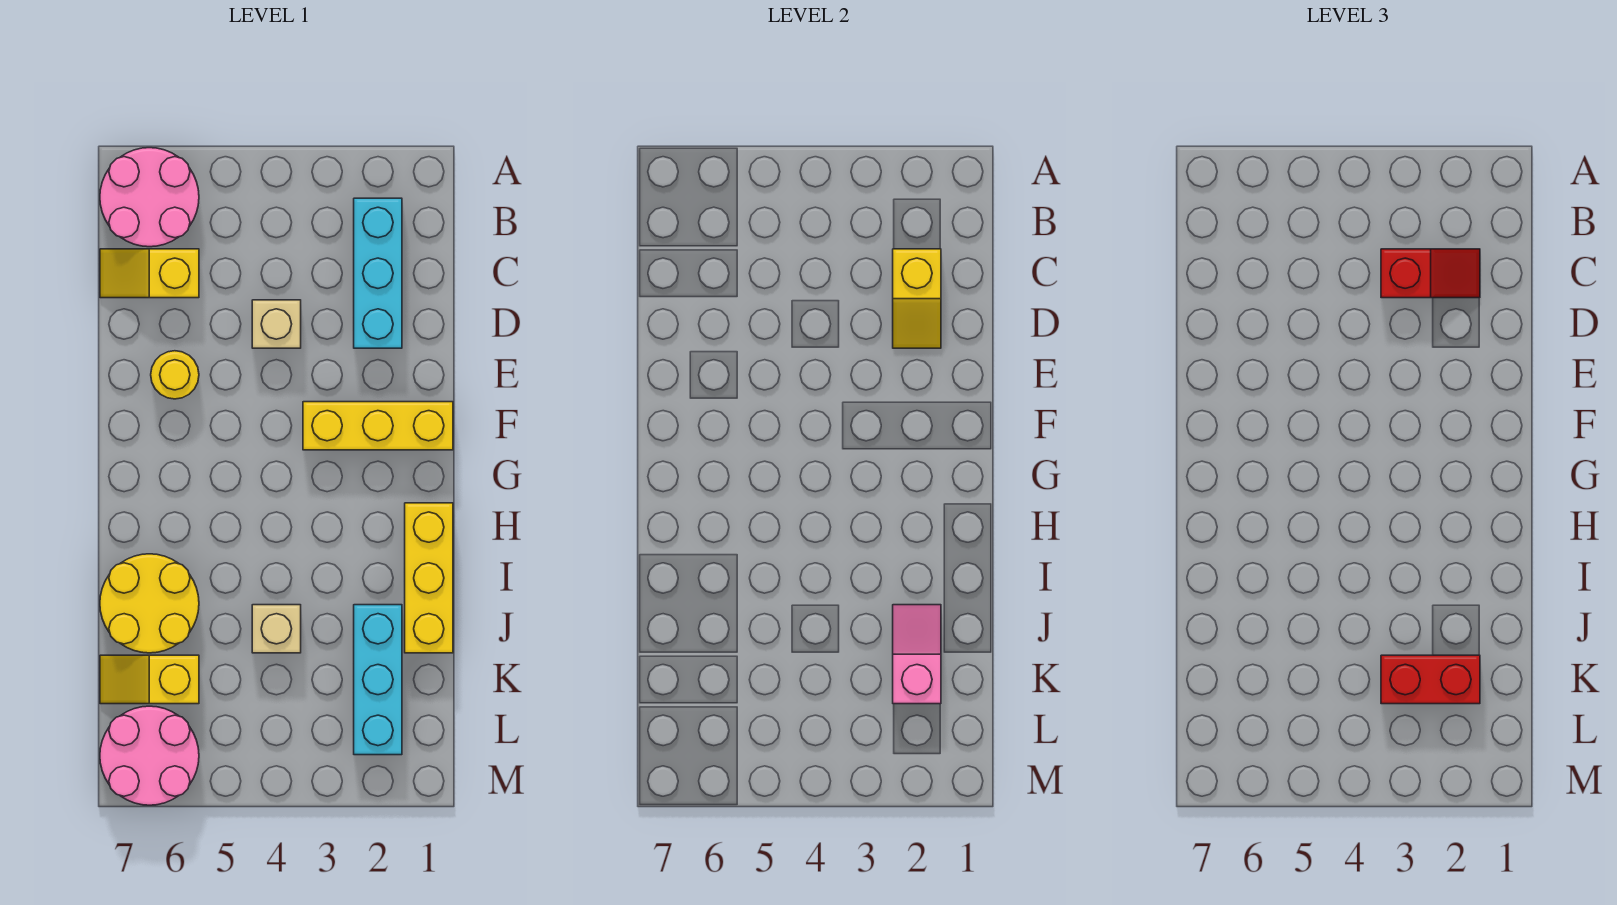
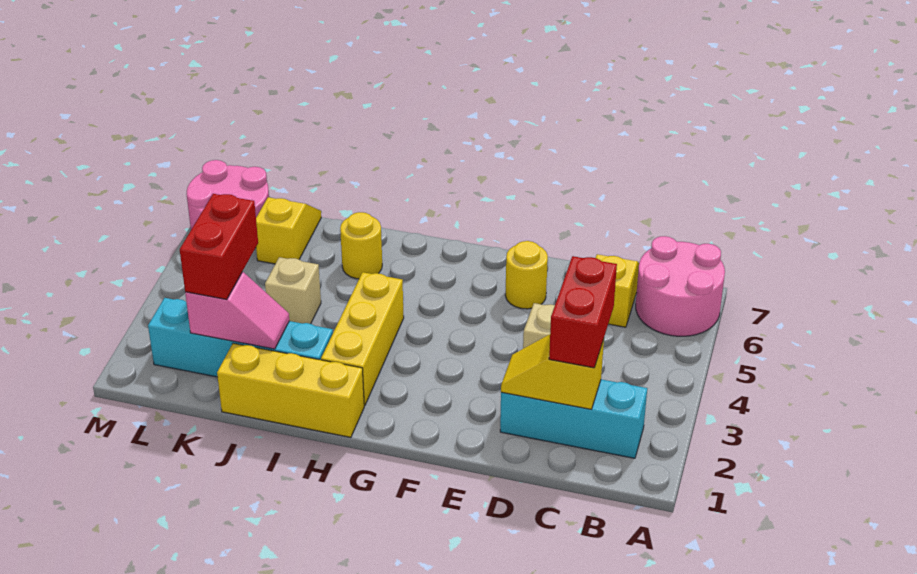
red 1x2 slope [1381,249,1480,298] -> red 1x2 brick [549,256,617,368]
yellow 1x3 brick [303,402,453,450] -> yellow 1x3 brick moved to [321,272,404,406]
yellow 2x2 round brick [100,554,199,653] -> yellow 1x1 round brick [340,212,382,279]
cyan 1x3 brick [354,605,402,755] -> cyan 1x4 brick [148,298,333,377]

